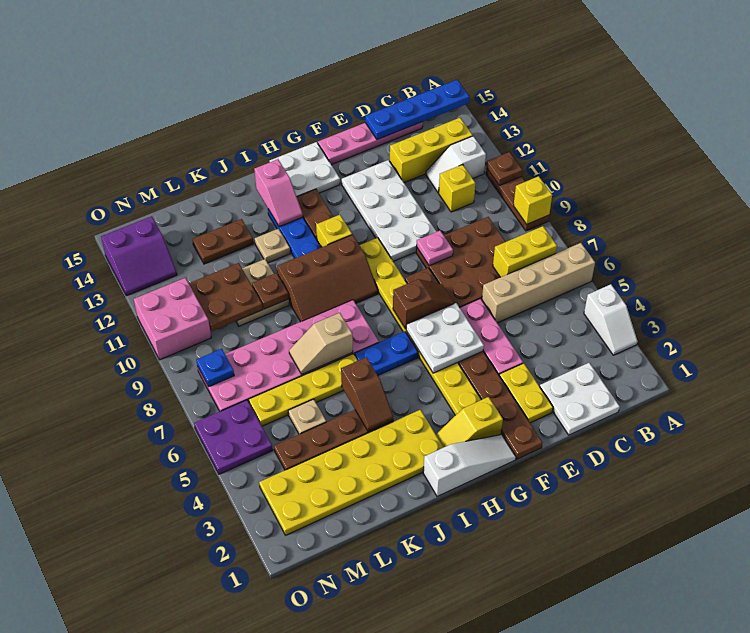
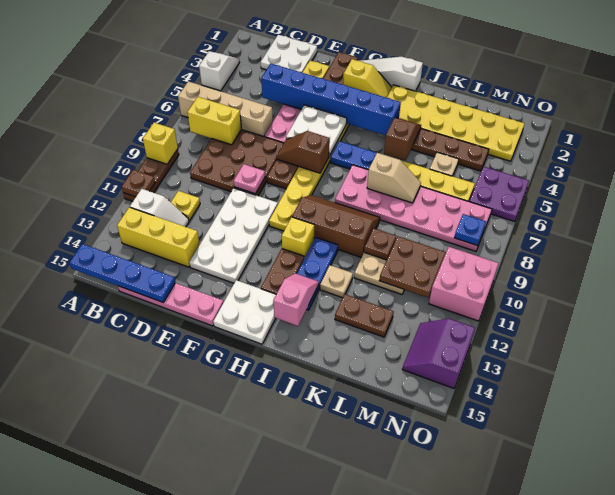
yellow 1x1 brick [439,165,475,212] -> yellow 1x1 plate [171,191,200,221]
none -> blue 1x6 brick [261,63,401,135]
purple 2x2 slope [101,216,177,296] -> purple 2x2 slope turned to [402,319,475,388]

